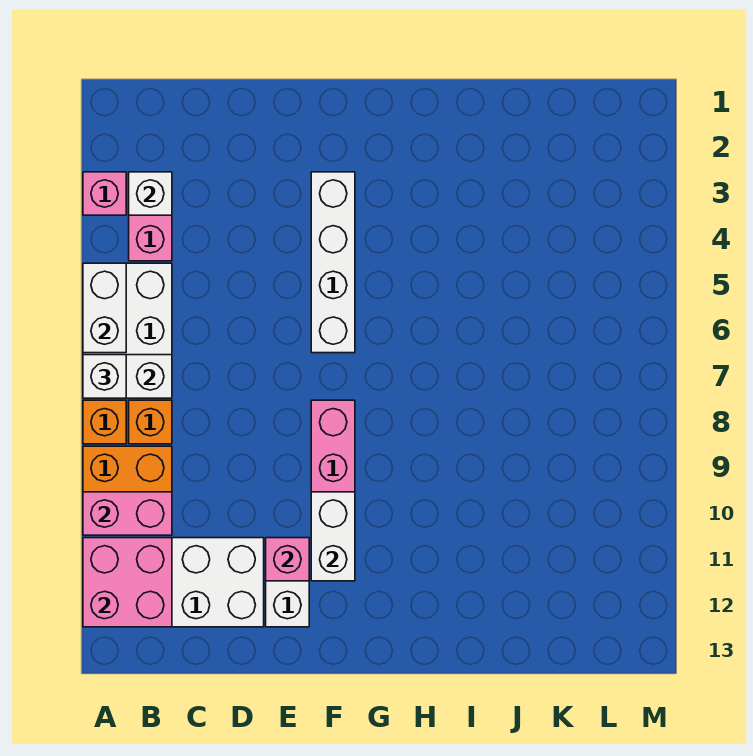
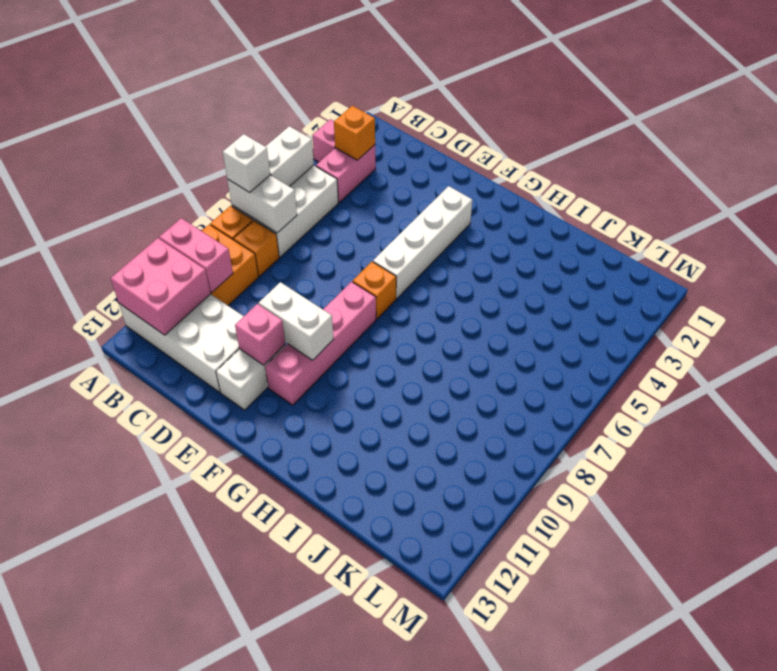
white 1x1 brick [129,172,172,215] -> orange 1x1 brick [334,106,375,160]
none -> orange 1x1 brick [353,262,396,319]
white 1x2 brick [311,492,355,581] -> white 1x2 brick turned to [259,282,334,360]

